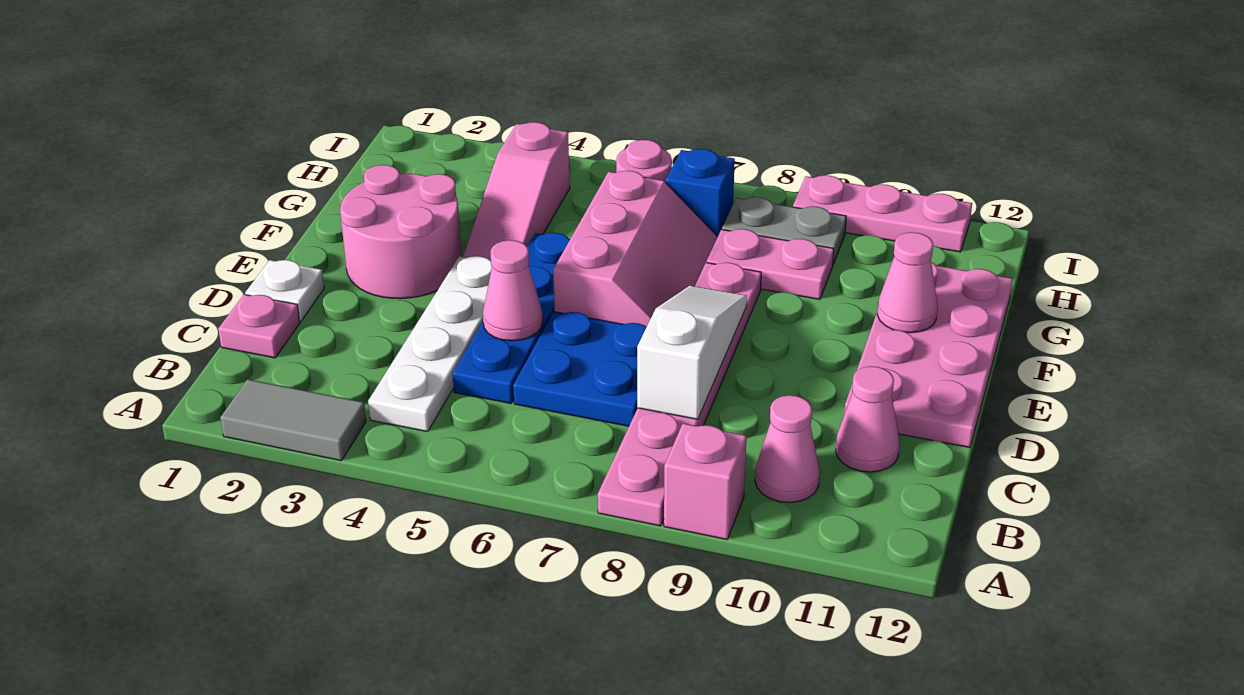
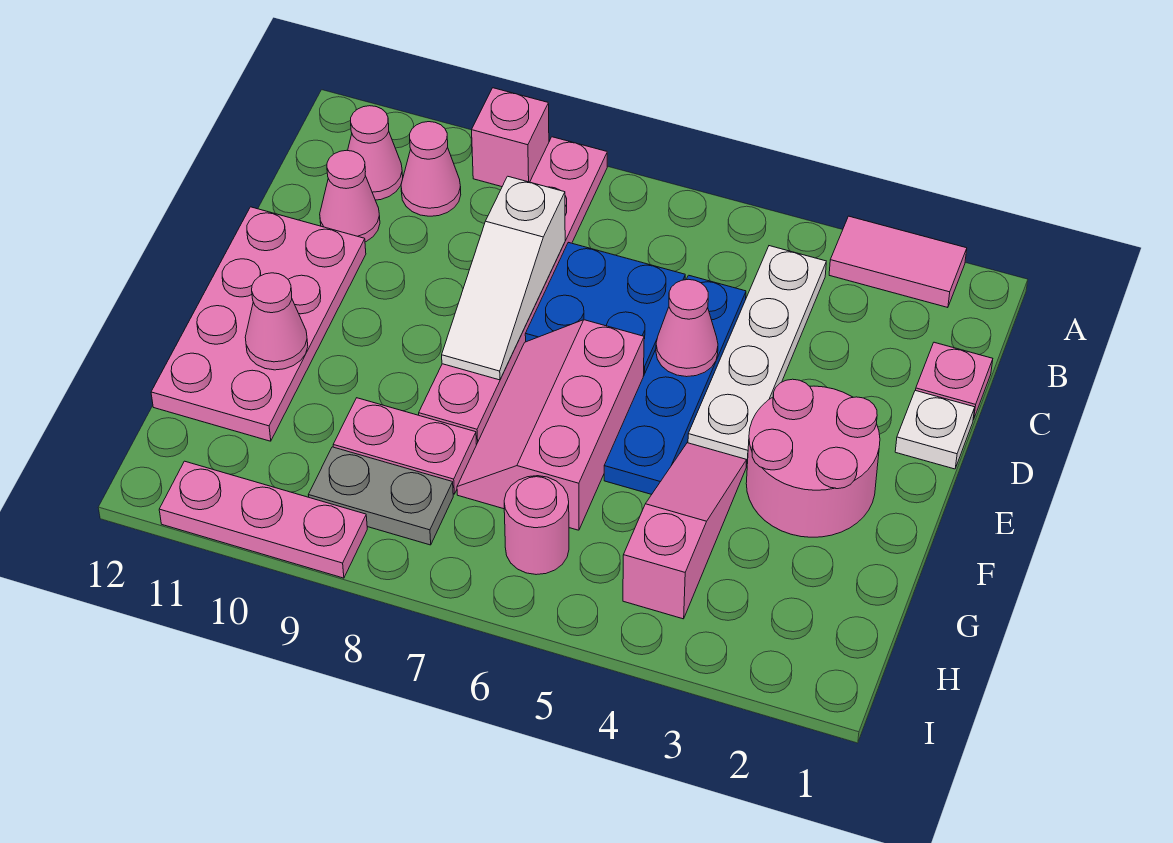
grey 1x2 tile [220,379,366,461] -> pink 1x2 tile [829,216,967,308]
none -> pink 1x1 cone [348,106,403,200]
blue 1x1 brick [666,149,735,236] -> none

